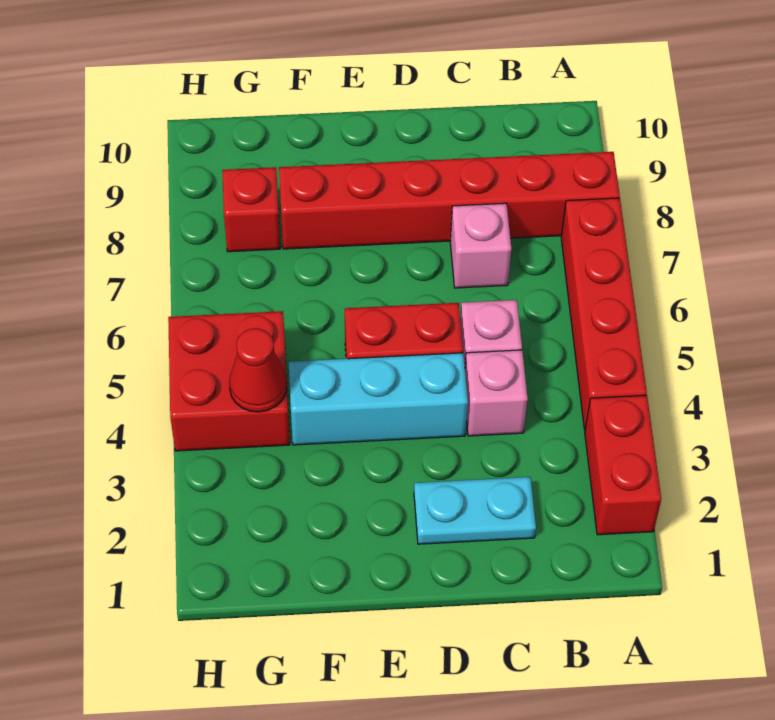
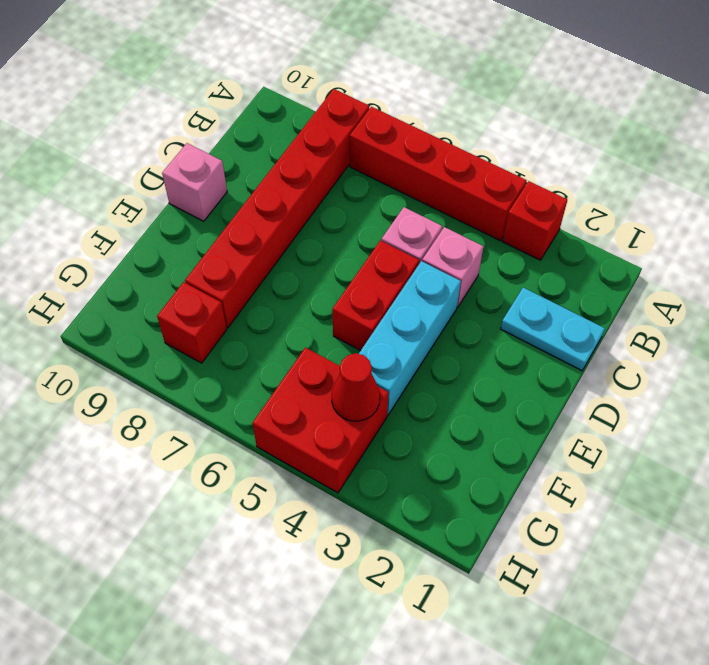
red 1x2 brick [585,395,661,535] -> red 1x1 brick [503,181,567,260]
cyan 1x2 plate [414,477,536,544] -> cyan 1x2 plate turned to [501,288,605,371]
pink 1x1 brick [450,203,511,288] -> pink 1x1 brick moved to [162,143,227,221]

